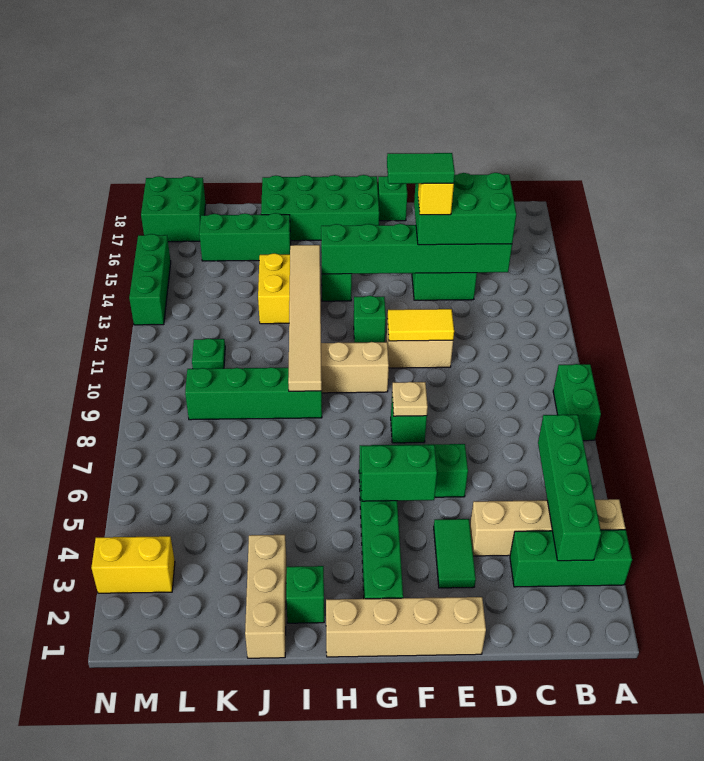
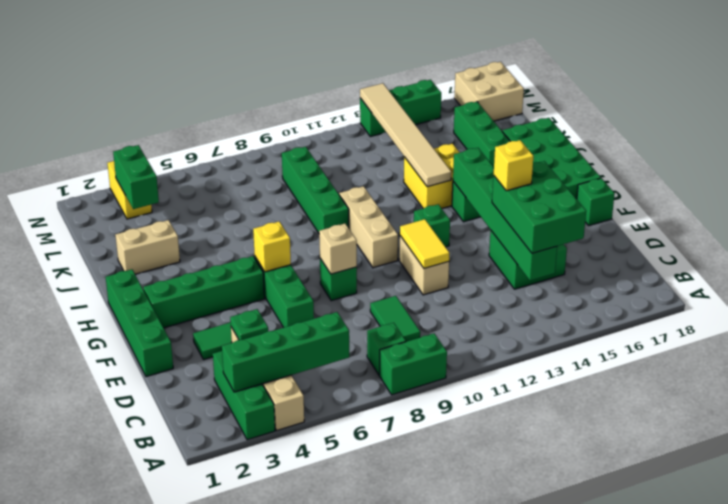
tan 1x4 brick [326,597,486,657] -> green 1x4 brick [106,269,173,377]
green 1x2 tile [387,153,455,184] -> green 1x2 tile moved to [370,296,420,342]
green 1x2 brick [361,445,437,501] -> green 1x2 brick moved to [113,145,159,209]
tan 1x1 plate [392,382,428,416] -> tan 1x1 brick [319,224,357,274]
none -> yellow 1x1 brick [253,222,291,272]
green 1x1 brick [286,566,324,623] -> green 1x1 brick moved to [367,323,406,375]
tan 1x6 tile [288,245,322,391] -> tan 1x6 tile turned to [360,83,451,187]
tan 1x3 brick [245,535,286,658] -> tan 1x2 brick [115,220,180,274]
green 1x1 plate [192,338,225,369] -> green 1x1 plate moved to [230,309,268,340]
green 2x2 brick [141,176,206,242] -> tan 2x2 brick [454,62,524,121]

